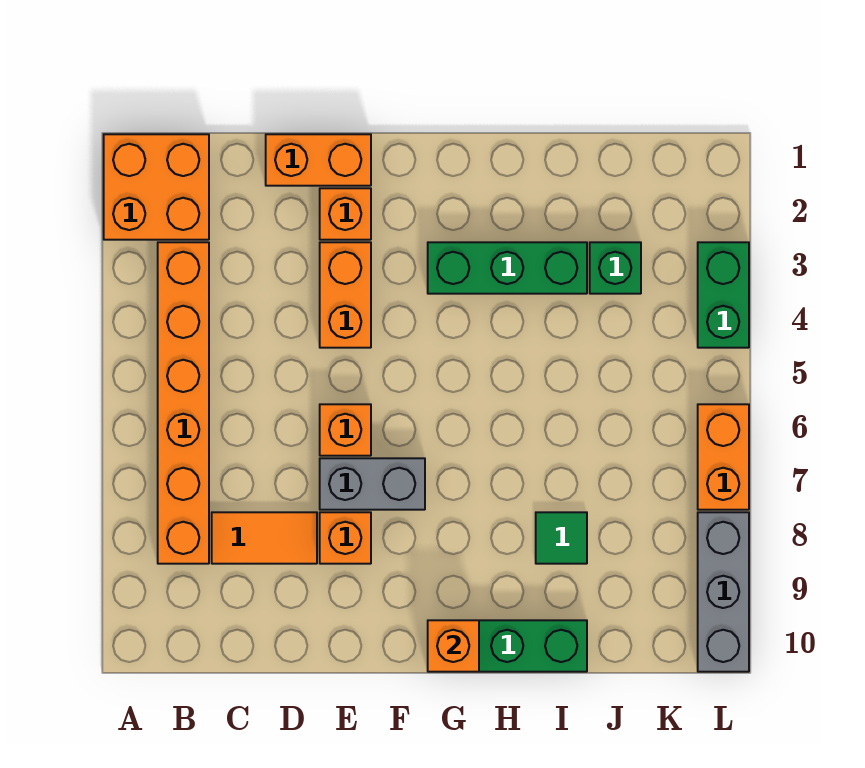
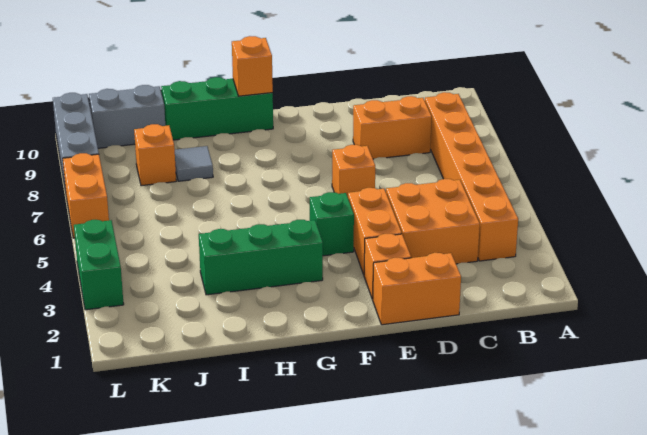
orange 2x2 brick [104,134,209,240] -> orange 2x2 brick moved to [386,179,480,264]
orange 1x2 tile [212,512,317,564] -> orange 1x2 brick [353,96,432,159]
grey 1x2 brick [320,458,425,510] -> grey 1x2 brick moved to [89,85,165,148]
orange 1x1 brick [320,512,371,564] -> orange 1x1 brick moved to [134,124,176,186]
green 1x1 tile [536,512,587,564] -> grey 1x1 tile [175,146,213,181]
green 1x1 brick [590,242,641,294] -> green 1x1 brick moved to [310,192,354,256]

